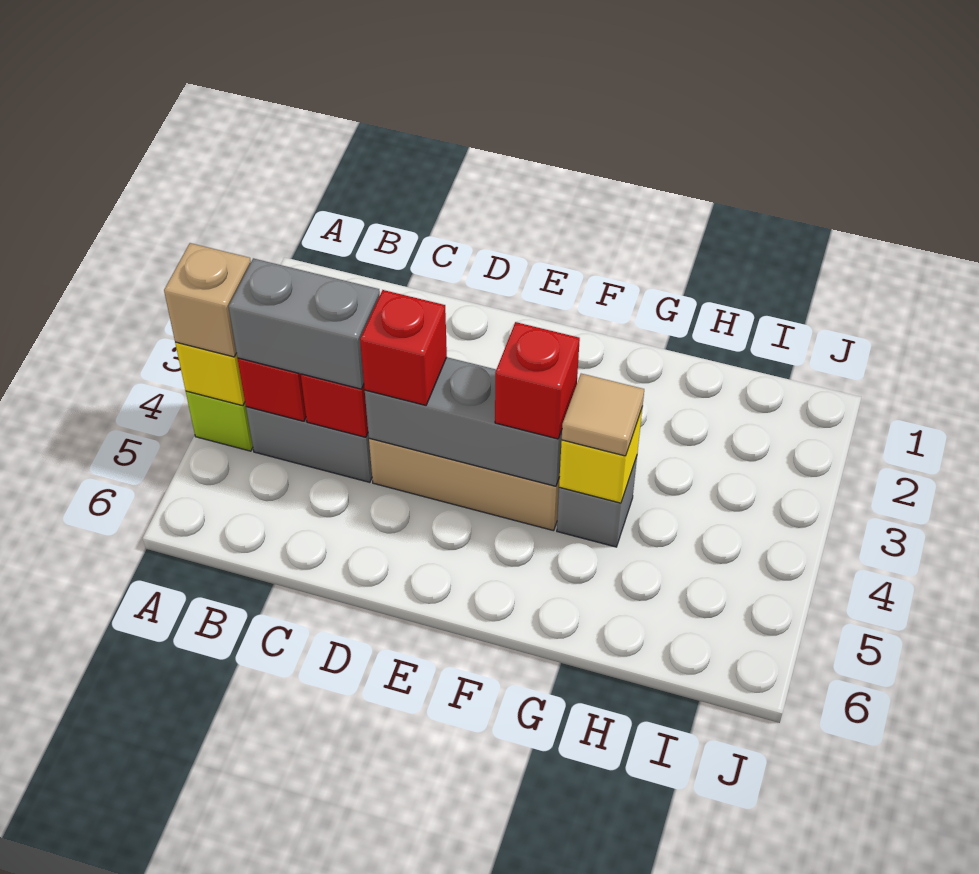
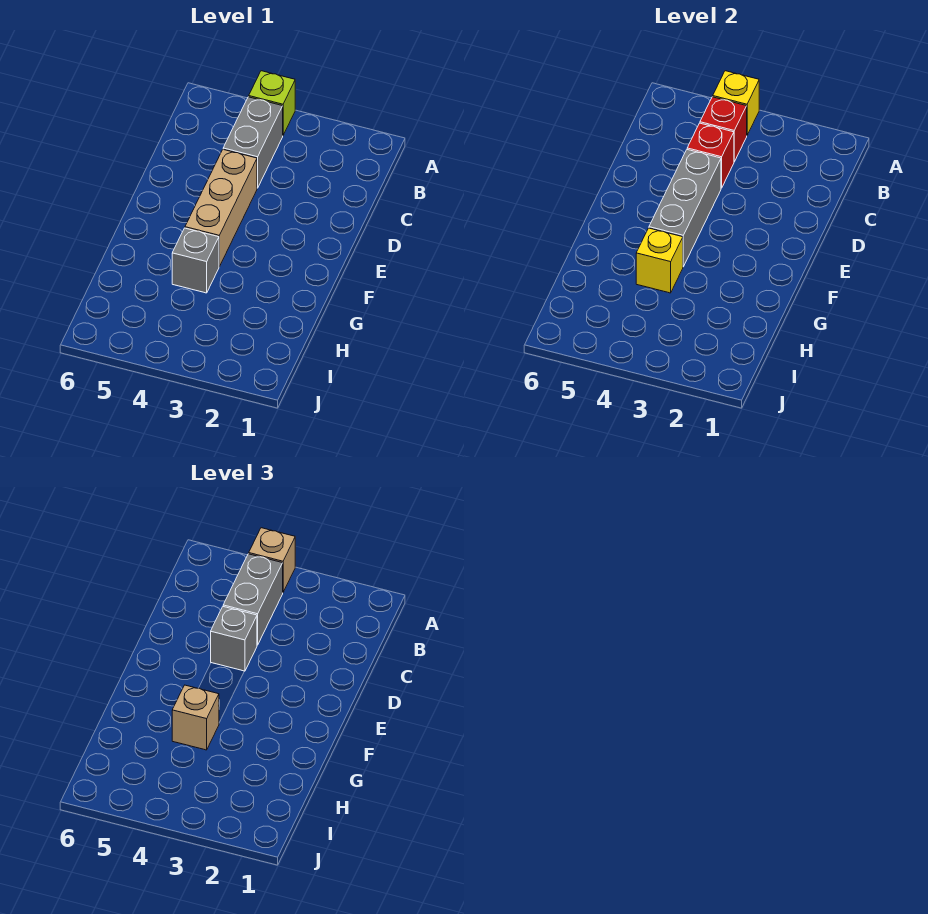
red 1x1 brick [360,290,447,405] -> grey 1x1 brick [211,607,257,671]
red 1x1 brick [495,322,580,439] -> none
tan 1x1 tile [562,374,644,456] -> tan 1x1 brick [172,685,219,750]

